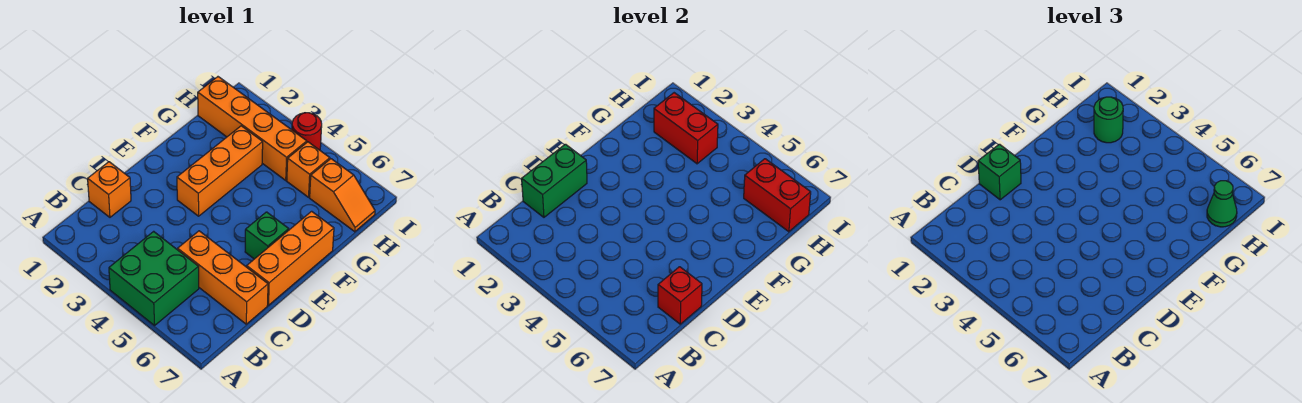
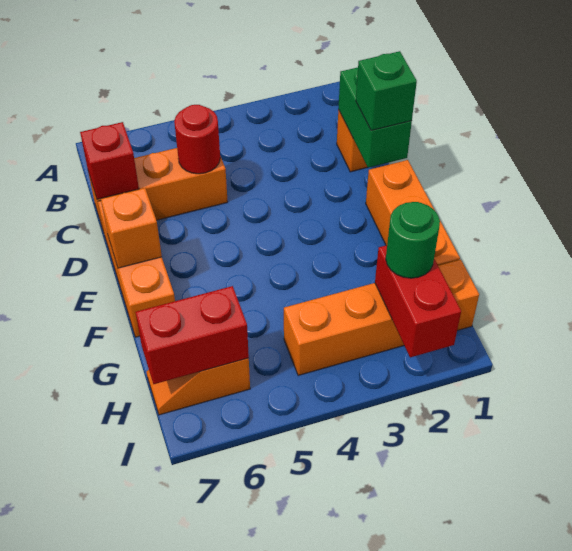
green 2x2 brick [109,231,199,326] -> none
orange 1x3 brick [177,126,263,216] -> orange 1x3 brick moved to [366,160,460,266]
green 1x1 brick [245,212,289,259] -> none
red 1x2 brick [654,93,718,164] -> red 1x2 brick turned to [375,245,461,357]
orange 1x1 brick [287,142,330,197] -> orange 1x1 brick moved to [101,188,162,268]
green 1x1 cone [1207,181,1237,227] -> none
red 1x1 round brick [292,113,322,150] -> red 1x1 round brick moved to [174,105,220,174]

